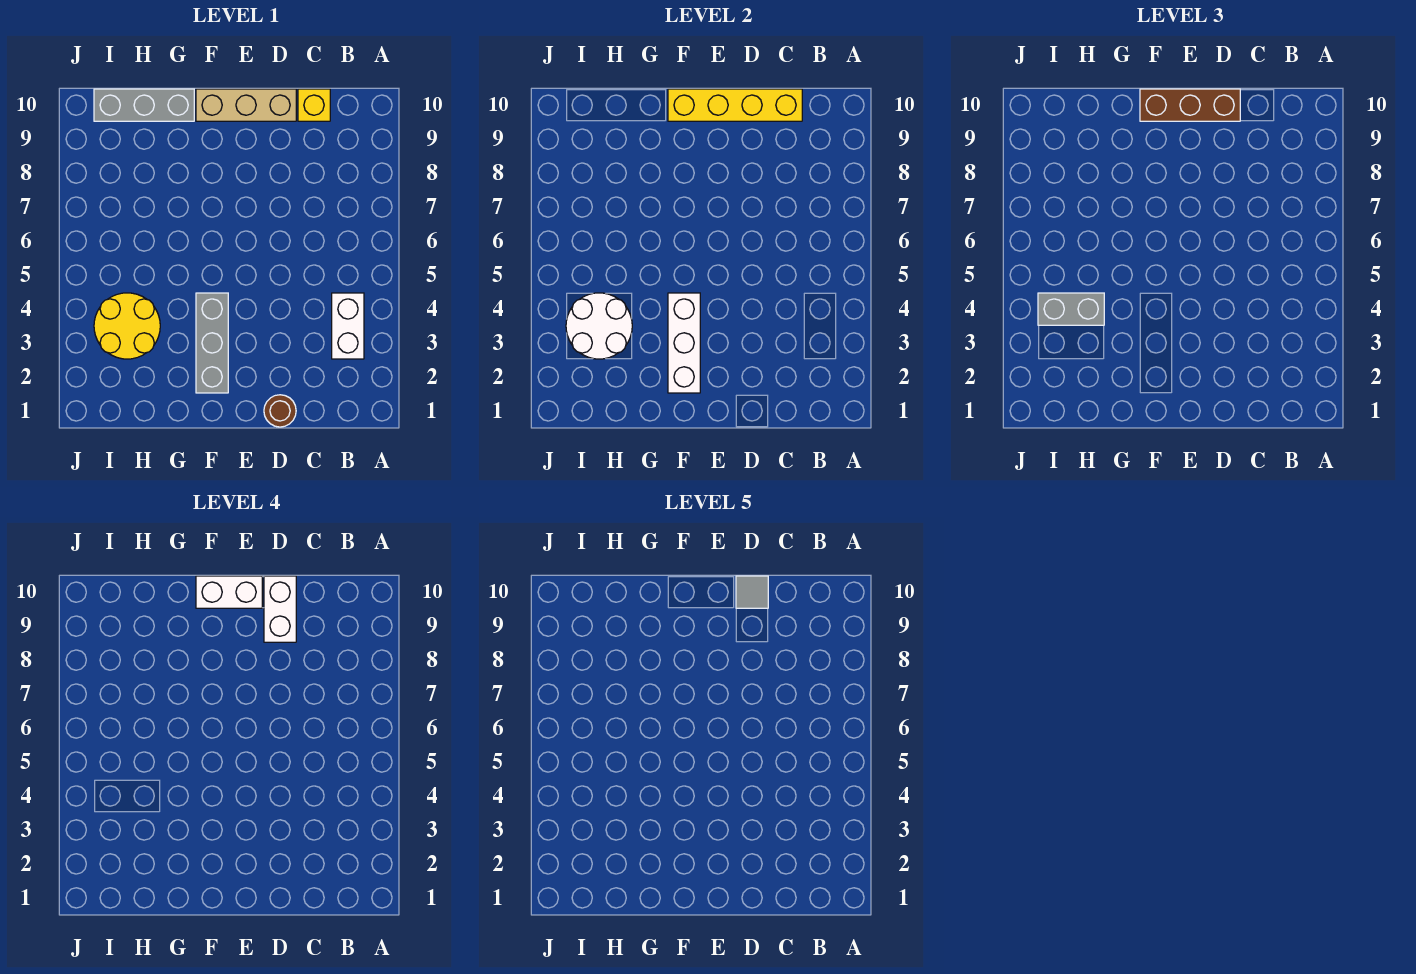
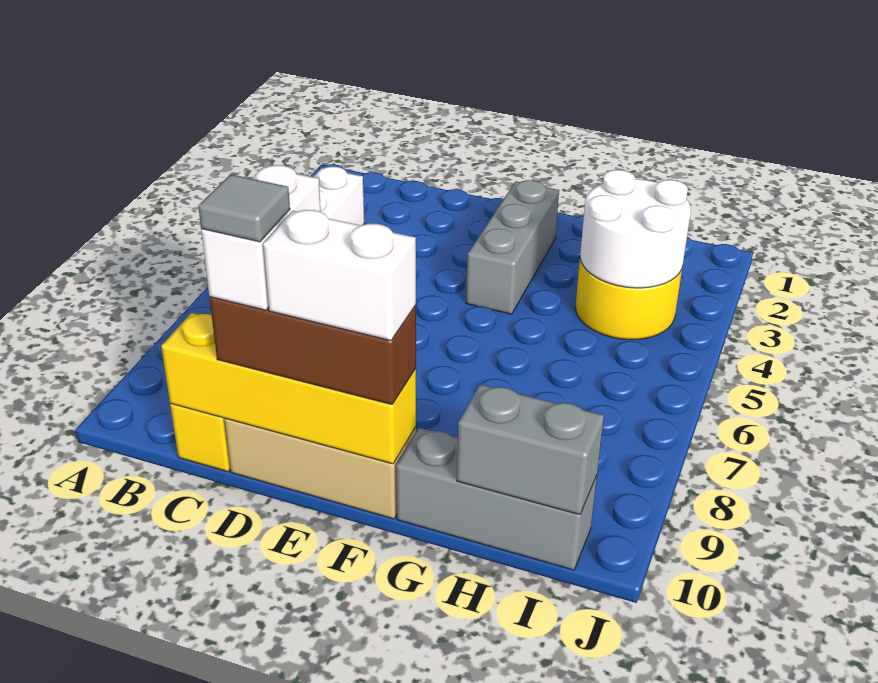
brown 1x1 round brick [264,395,296,427] -> none
white 1x3 brick [668,293,700,393] -> none
grey 1x2 brick [1038,293,1104,325] -> grey 1x2 brick moved to [457,384,604,515]

